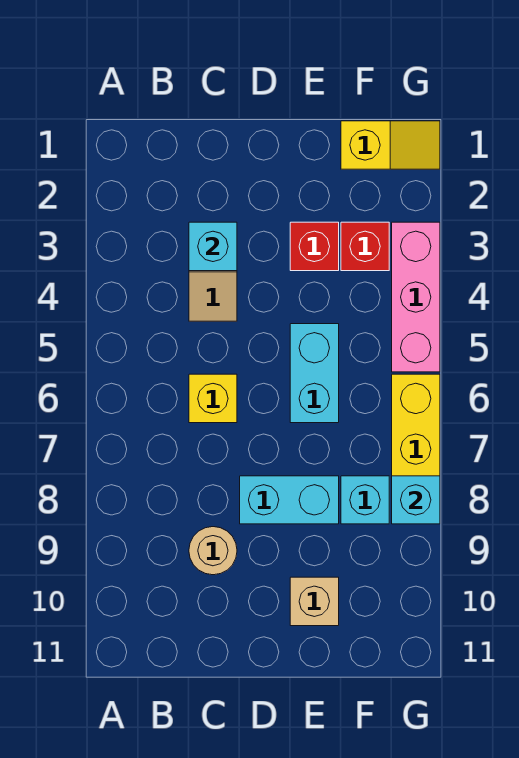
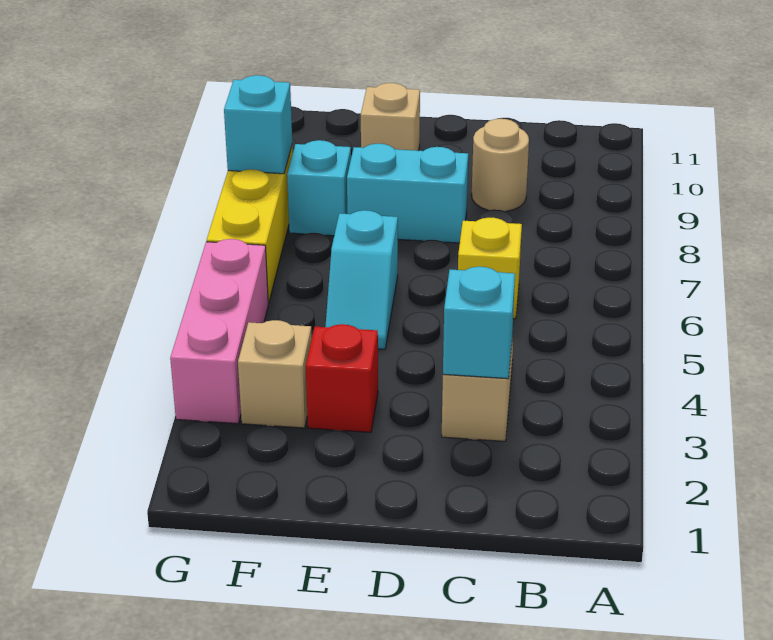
cyan 1x2 brick [290,324,339,423] -> cyan 1x2 slope [325,210,398,349]
yellow 1x2 slope [341,121,440,169] -> none
red 1x1 brick [341,222,389,271] -> tan 1x1 brick [238,320,312,428]

